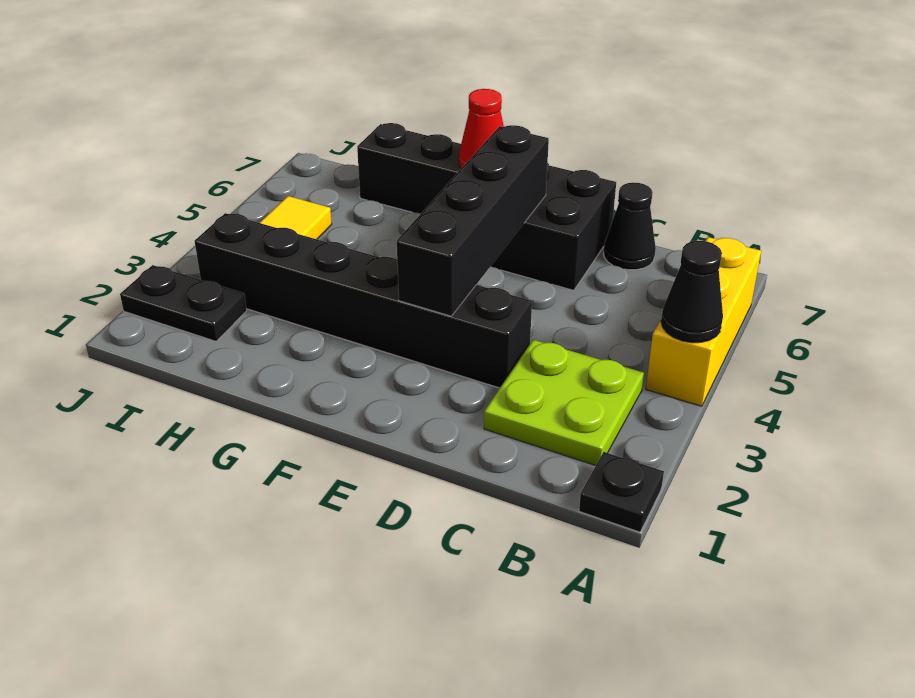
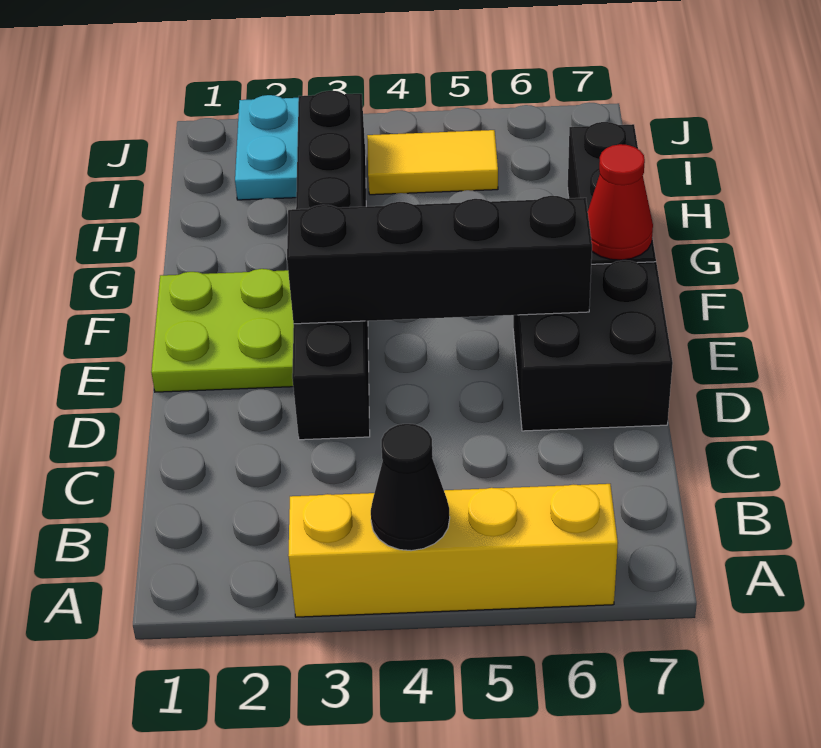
black 1x1 plate [579,452,664,532] -> none
yellow 1x3 brick [646,237,761,406] -> yellow 1x4 brick [288,484,618,617]
lime 2x2 plate [484,340,644,466] -> lime 2x2 plate moved to [151,269,294,392]
black 1x1 cone [604,182,656,270] -> none
black 1x2 plate [120,265,247,341] -> cyan 1x2 plate [235,95,299,200]

